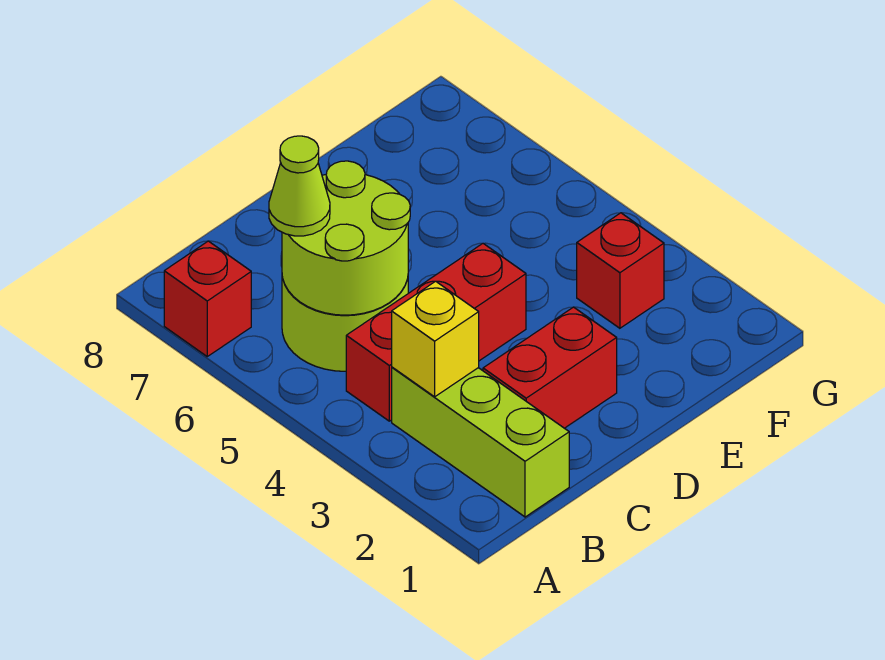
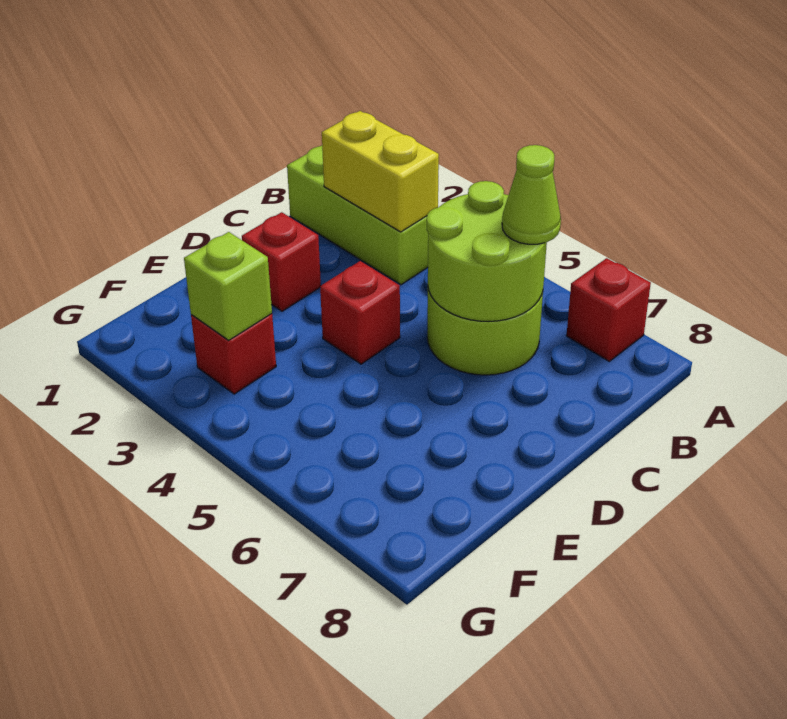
yellow 1x1 brick [392,281,479,397] -> yellow 1x2 brick [322,111,439,232]
red 1x3 brick [346,243,526,421] -> red 1x1 brick [320,261,400,364]
red 1x2 brick [483,307,617,428] -> red 1x1 brick [242,212,321,311]
none -> lime 1x1 brick [184,232,272,340]

